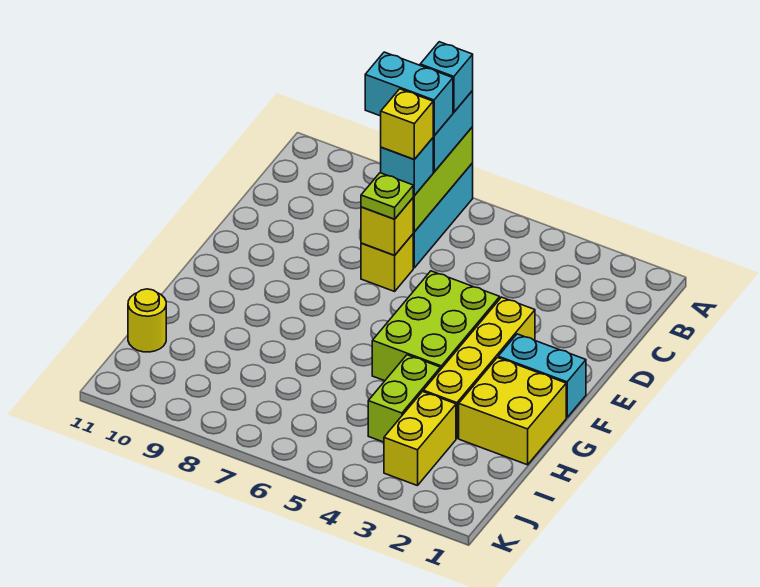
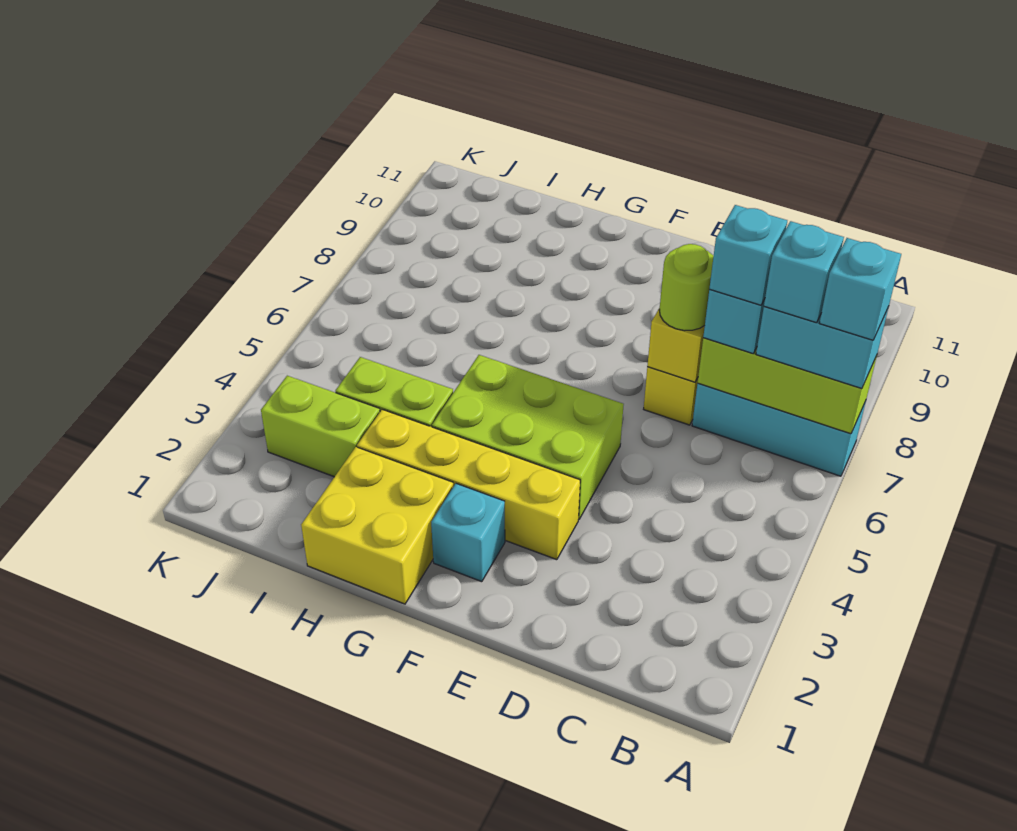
cyan 1x2 brick [365,52,453,136] -> cyan 1x1 brick [764,221,844,323]
yellow 1x1 brick [381,89,433,159] -> cyan 1x1 brick [709,205,787,305]
lime 1x1 plate [361,173,413,219] -> lime 1x1 round brick [659,244,714,331]
cyan 1x2 brick [498,334,586,418] -> cyan 1x1 brick [431,484,505,582]
yellow 1x2 brick [384,392,456,486] -> lime 1x2 brick [261,376,380,477]
yellow 1x1 round brick [128,289,166,352] -> none

